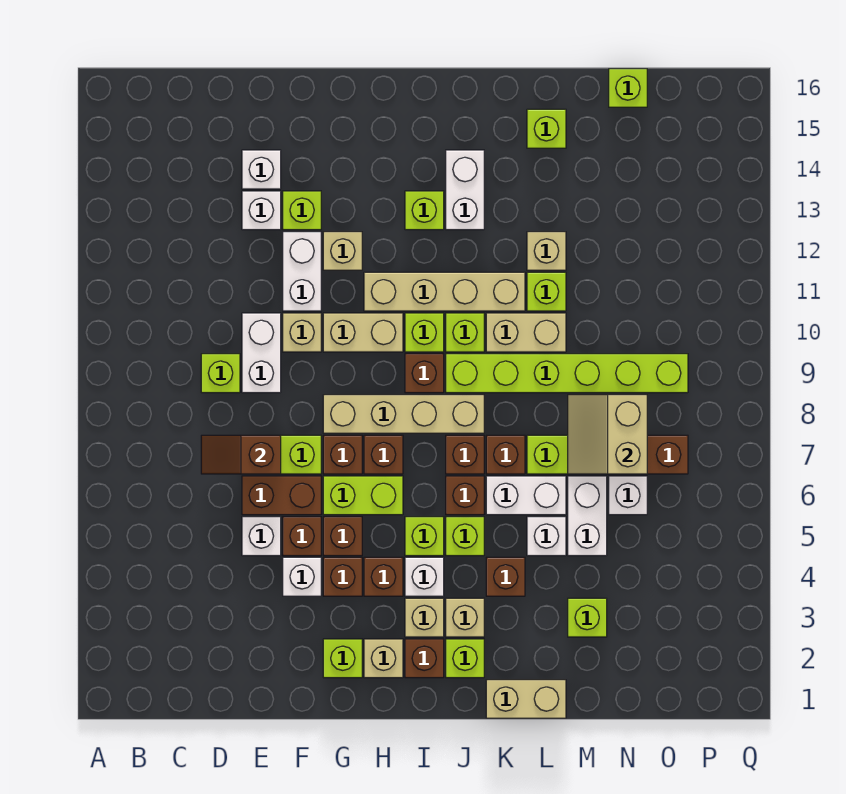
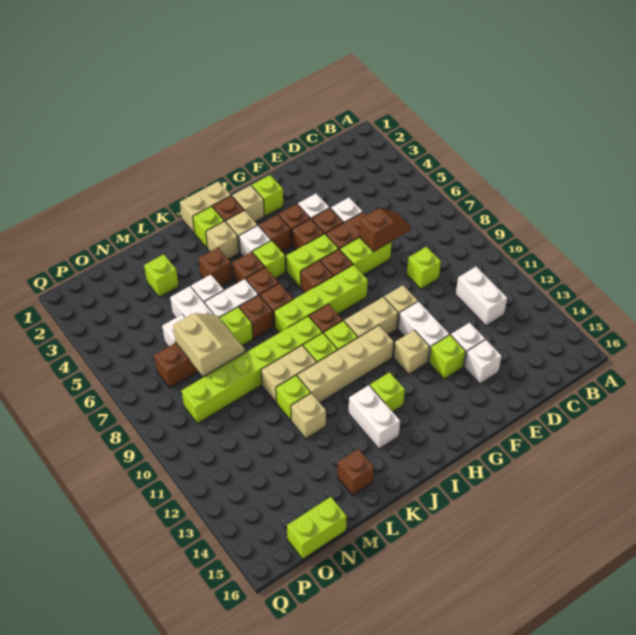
white 1x2 brick [242,313,281,393] -> white 1x2 brick moved to [456,267,507,326]
tan 1x4 brick [323,395,484,433] -> lime 1x4 brick [274,265,368,333]
lime 1x1 brick [446,517,484,556] -> brown 1x1 brick [232,252,265,283]
tan 1x2 brick [486,680,566,718] -> tan 1x2 brick moved to [180,181,231,233]
lime 1x1 brick [527,109,566,148] -> brown 1x1 brick [338,449,374,495]
lime 1x1 brick [609,69,647,107] -> lime 1x2 brick [287,497,347,559]

